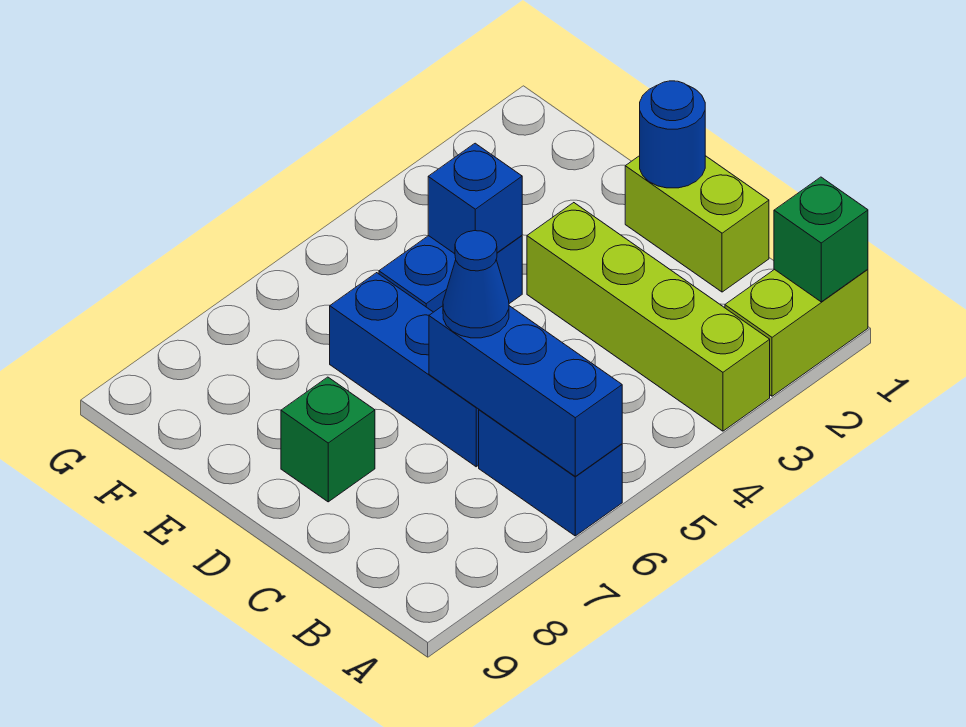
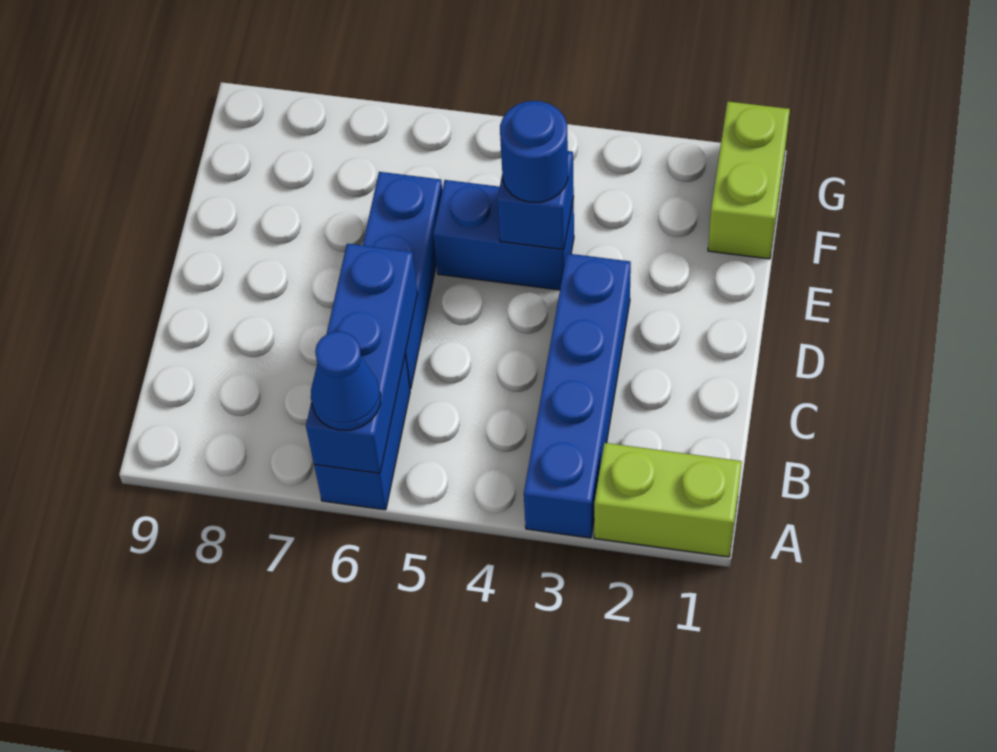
green 1x1 brick [774,177,868,302] -> none
lime 1x4 brick [527,203,770,431] -> blue 1x4 brick [524,253,631,538]
lime 1x2 brick [625,156,769,292] -> lime 1x2 brick moved to [708,101,790,259]
blue 1x1 cone [443,231,509,338] -> blue 1x1 cone moved to [311,332,381,430]
blue 1x1 round brick [640,81,705,188] -> blue 1x1 round brick moved to [500,101,568,202]
green 1x1 brick [281,377,375,502] -> none

